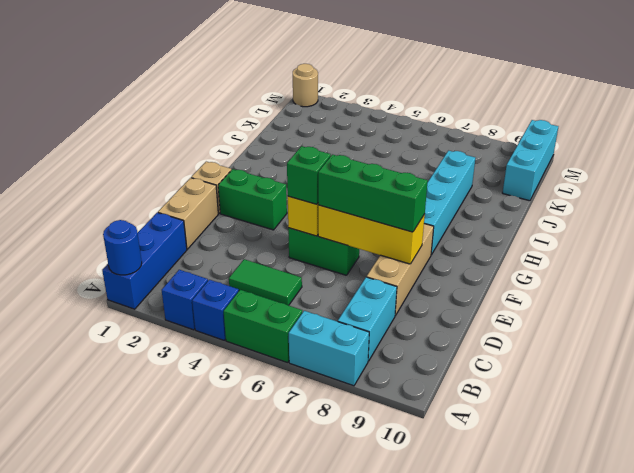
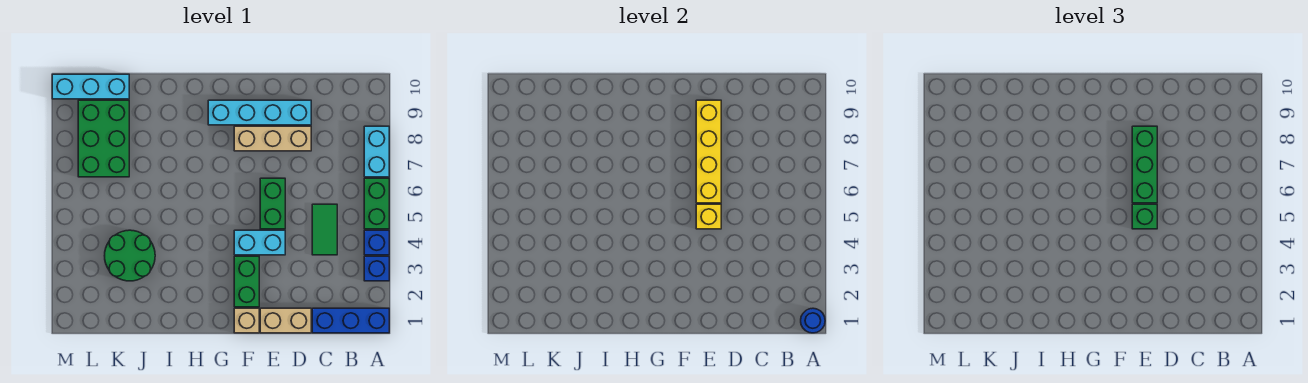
cyan 1x2 brick [338,277,397,361] -> cyan 1x2 brick moved to [234,230,285,255]
yellow 1x3 brick [318,205,425,264] -> yellow 1x4 brick [696,100,721,203]
cyan 1x4 brick [424,151,475,255] -> cyan 1x4 brick moved to [208,100,311,125]
none -> green 2x2 round brick [105,230,155,281]
none -> green 2x3 brick [78,100,129,177]
tan 1x1 round brick [293,64,318,107] -> none

